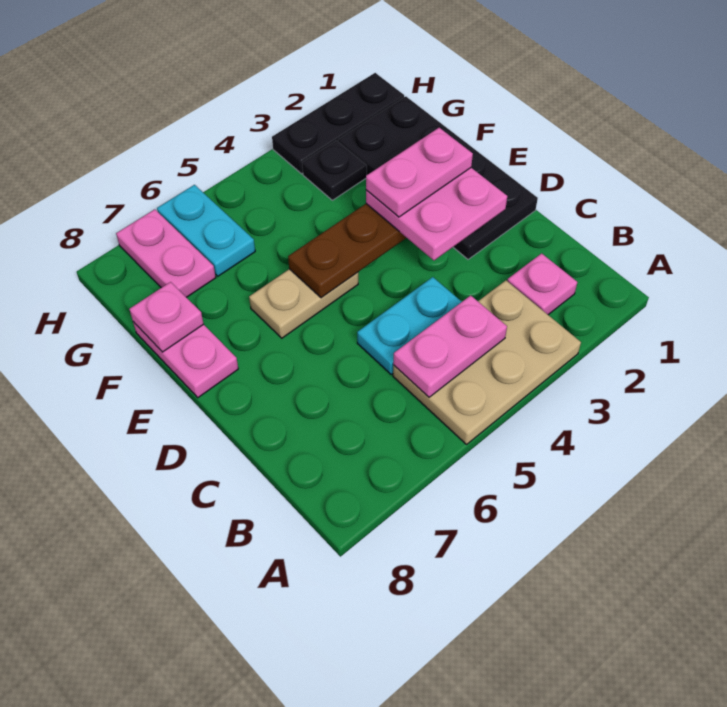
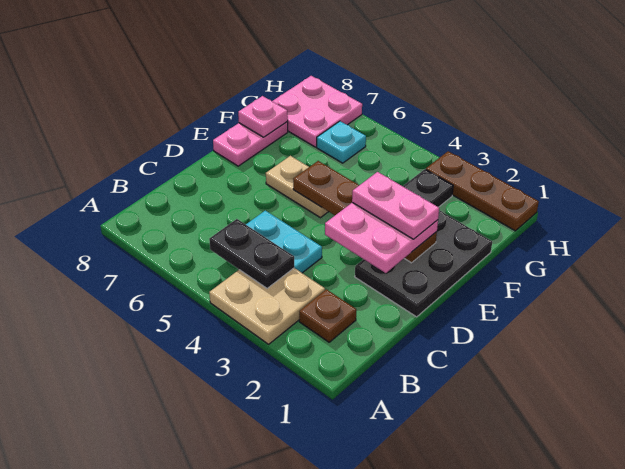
tan 2x3 plate [393,280,581,444] -> tan 2x2 plate [209,268,325,344]
pink 1x1 plate [507,253,577,315] -> brown 1x1 plate [299,289,356,342]
pink 1x2 plate [393,295,507,397] -> black 1x2 plate [209,219,294,288]
black 2x4 plate [338,96,538,259] -> black 2x3 plate [355,211,492,317]
cyan 1x2 plate [157,185,255,276] -> cyan 1x1 plate [317,121,366,163]
pink 1x2 plate [116,209,216,297] -> pink 2x2 plate [272,76,362,147]
black 1x3 plate [272,73,404,174] -> brown 1x3 plate [426,151,539,231]

